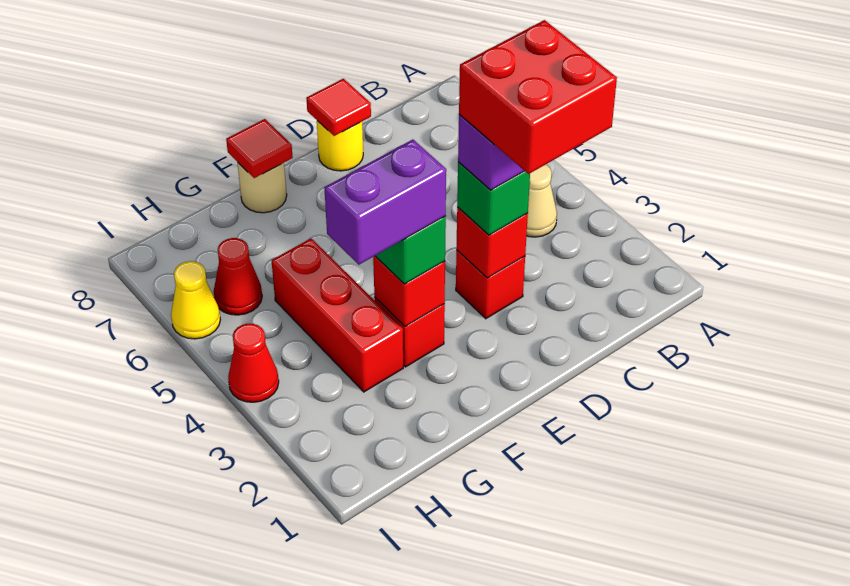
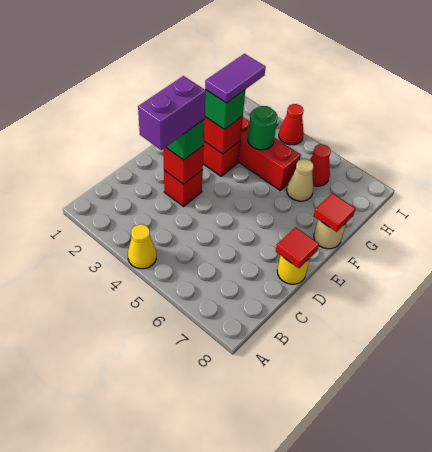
tan 1x1 cone [526,165,557,237] -> tan 1x1 cone moved to [287,159,314,201]
red 2x2 brick [459,20,617,174] -> none
purple 1x2 brick [324,140,446,265] -> purple 1x2 tile [205,54,266,103]
none -> green 1x1 round brick [248,106,278,150]
yellow 1x1 cone [171,261,220,339] -> yellow 1x1 cone moved to [128,224,156,269]

